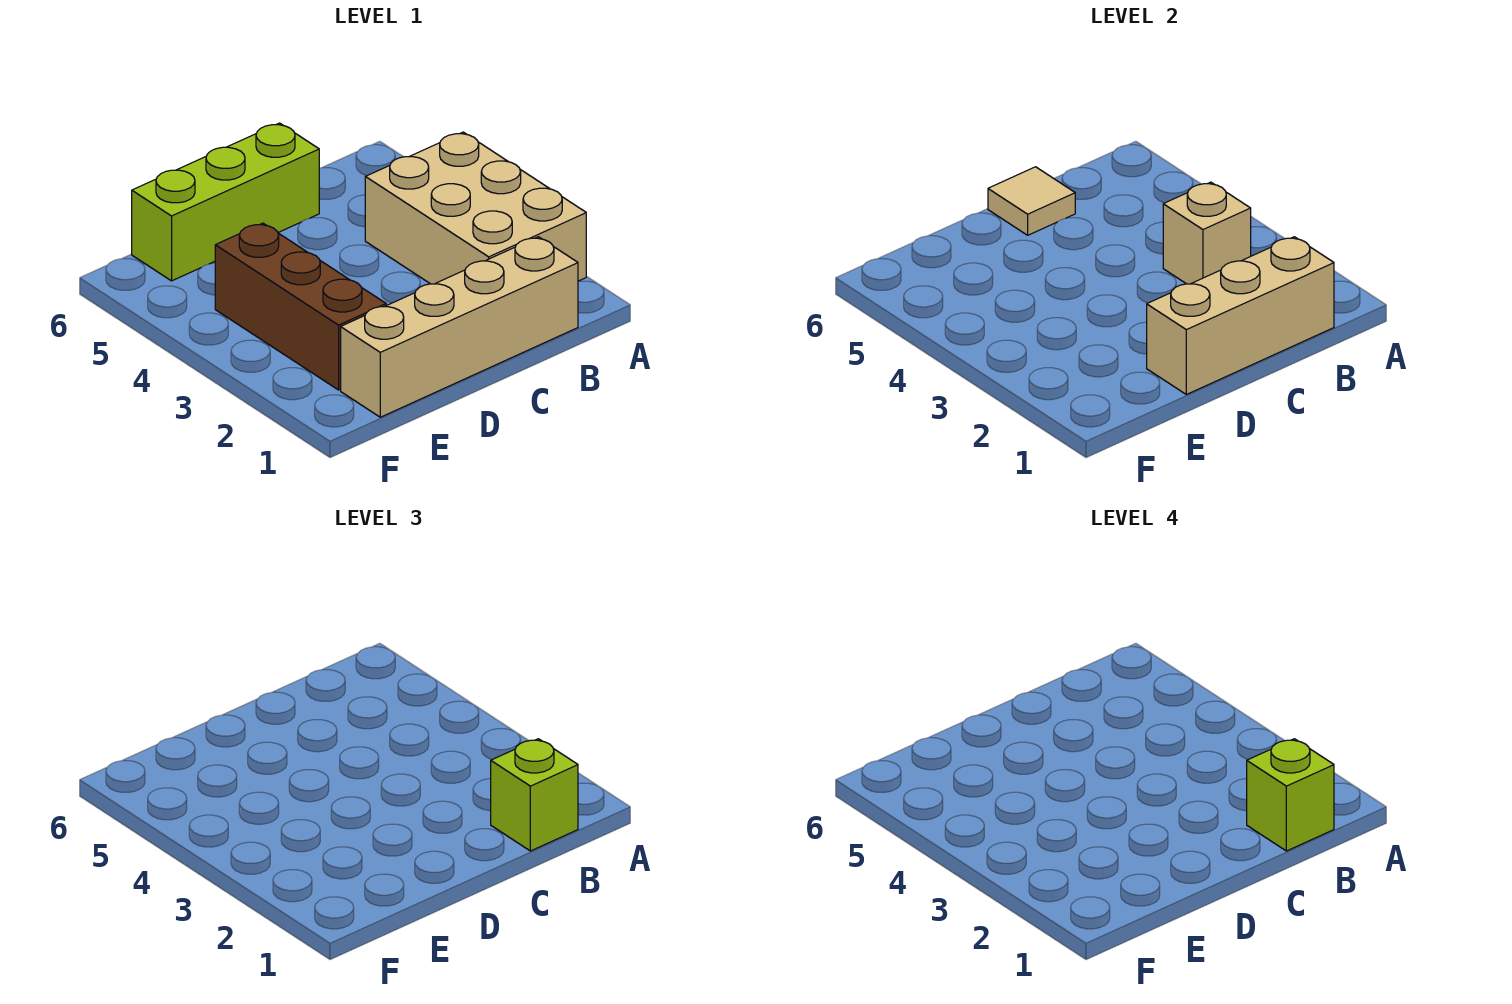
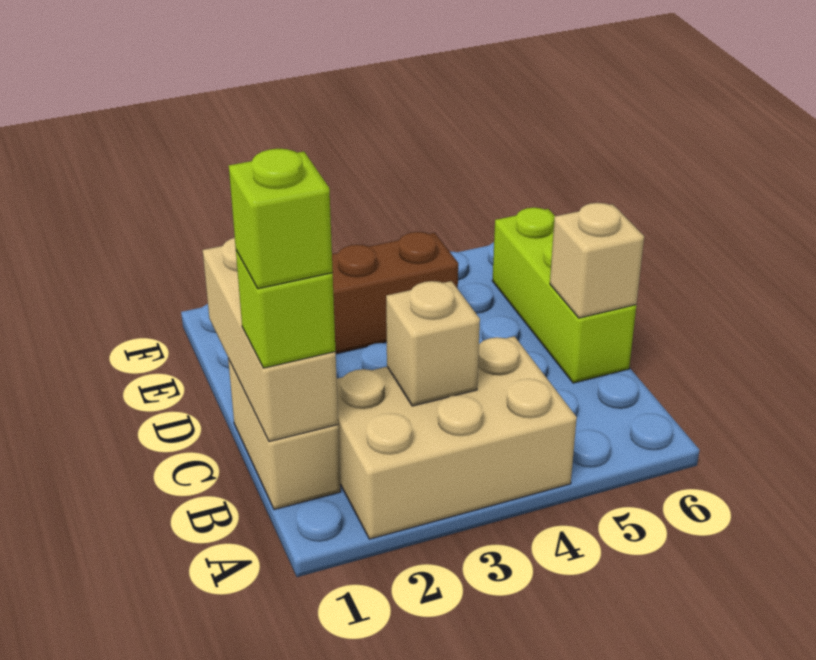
tan 1x4 brick [341,237,578,417] -> tan 1x2 brick [228,359,341,510]
tan 1x1 tile [988,167,1075,235] -> tan 1x1 brick [550,203,644,318]

